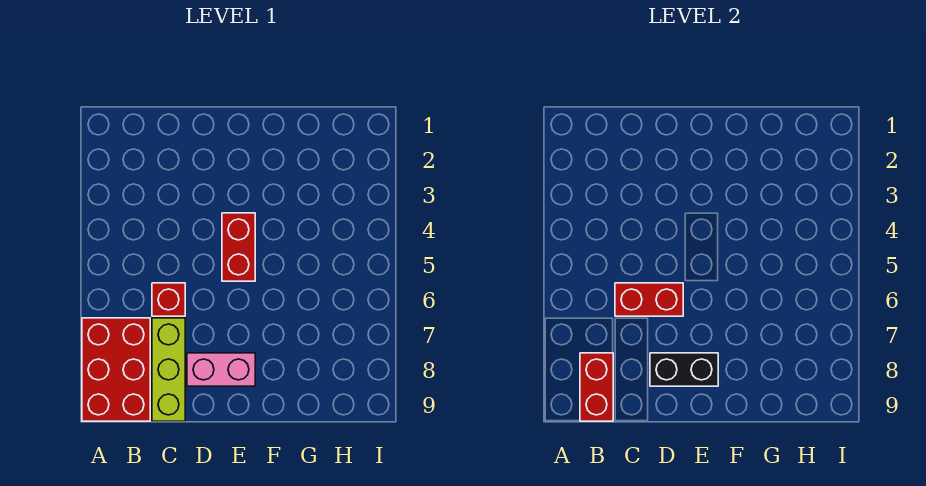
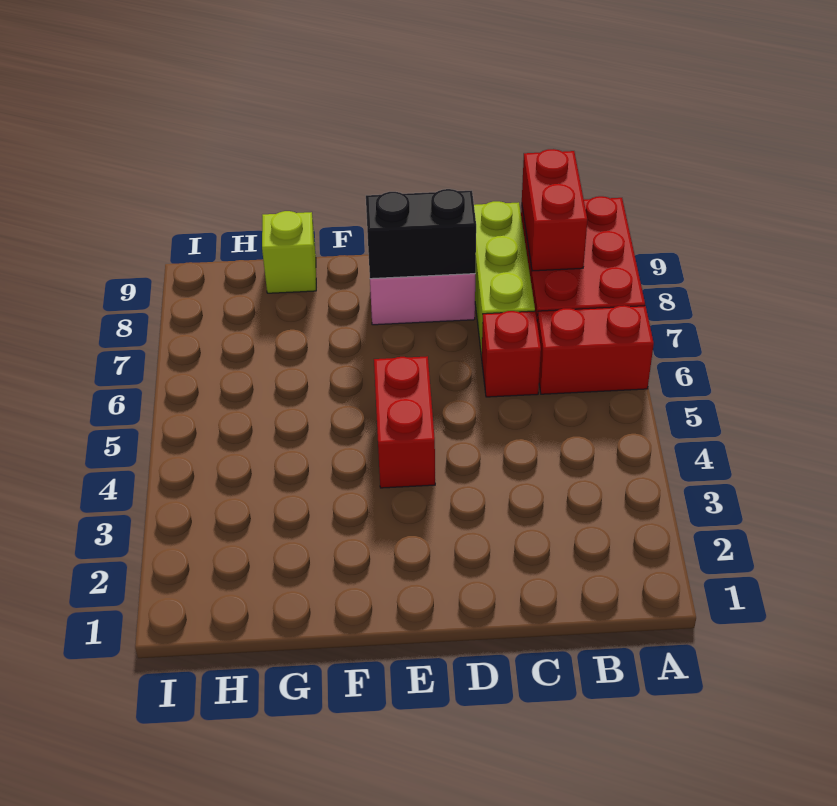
red 1x2 brick [615,283,683,316] -> red 1x2 brick moved to [537,305,654,394]
none -> lime 1x1 brick [262,211,316,293]

